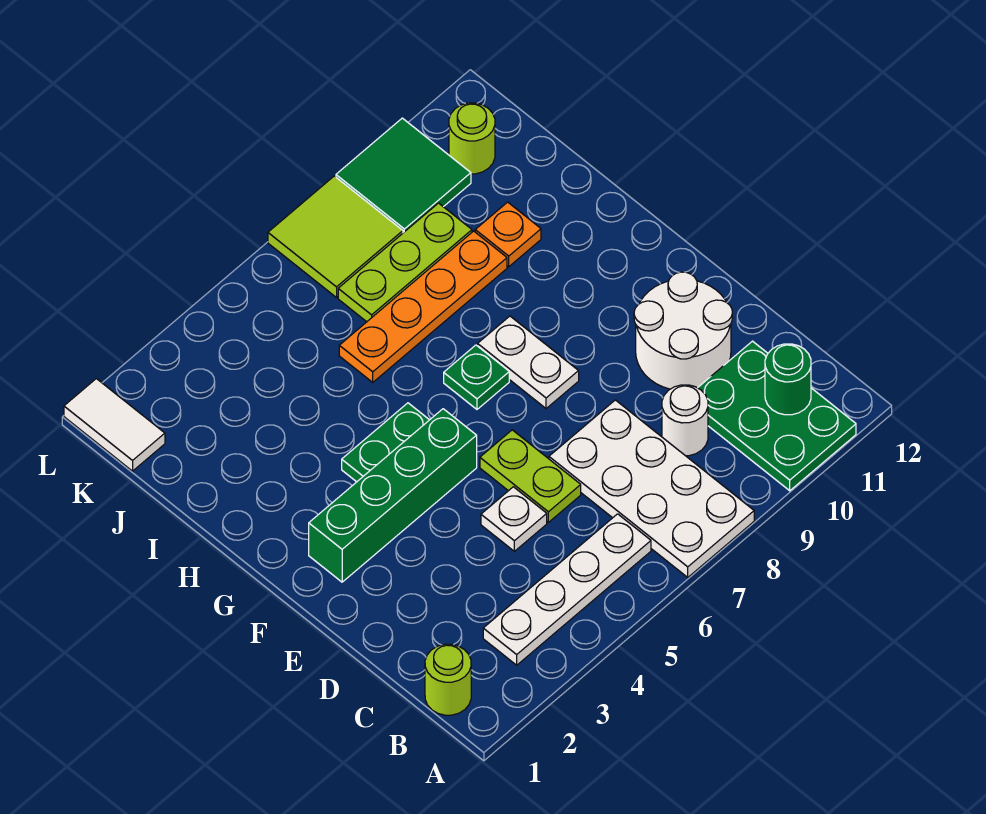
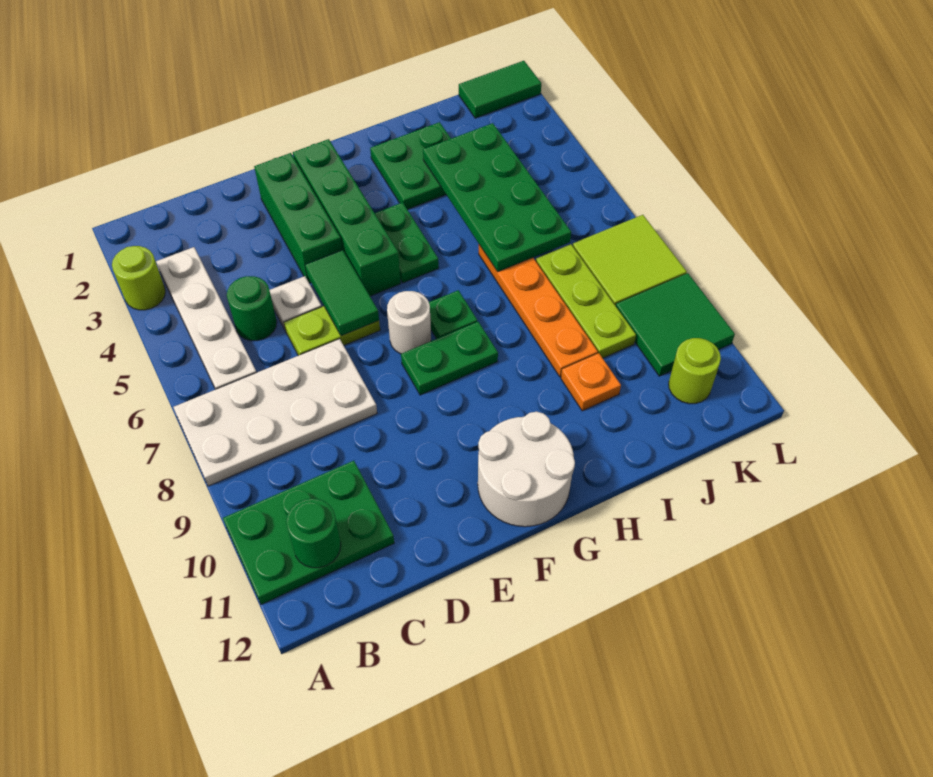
lime 1x1 round brick [425,644,471,715] -> lime 1x1 round brick moved to [112,246,165,310]
none -> green 1x1 round brick [227,276,277,341]
white 1x1 round brick [662,385,708,456] -> white 1x1 round brick moved to [387,291,431,354]
white 2x2 round brick [634,272,732,389] -> white 2x2 round brick moved to [478,412,575,527]
none -> green 1x3 brick [254,153,342,283]
none -> green 1x2 tile [305,250,379,336]
white 1x2 plate [478,316,579,409] -> green 1x2 plate [401,322,498,395]
none -> green 2x2 plate [370,122,451,210]
none -> green 2x4 plate [423,123,571,272]
white 1x2 tile [64,379,165,471] -> green 1x2 tile [459,61,541,118]

